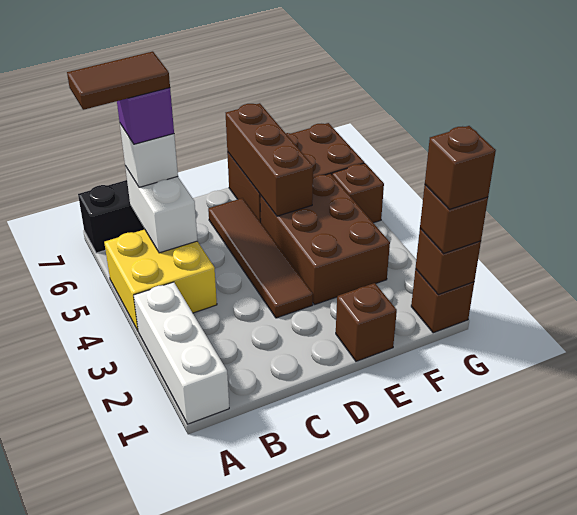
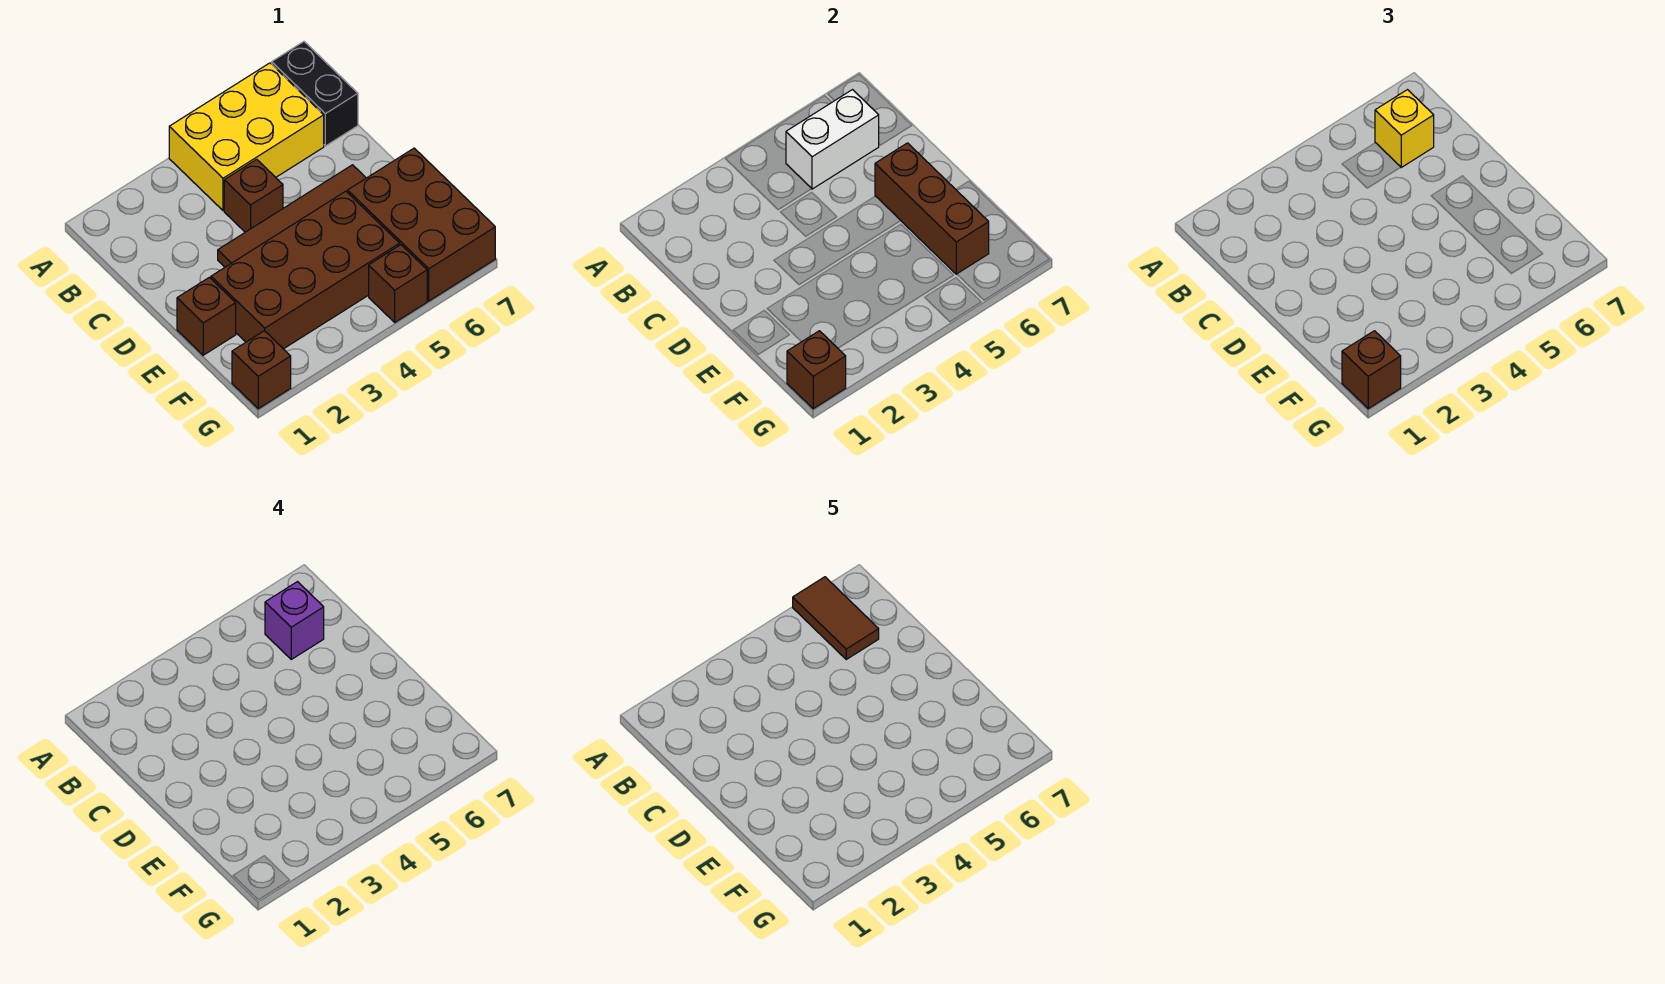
white 1x3 brick [134,282,229,424] -> none
yellow 2x2 brick [104,229,217,331] -> yellow 2x3 brick [169,63,324,211]
white 1x1 brick [120,124,178,187] -> yellow 1x1 brick [1375,90,1434,167]
brown 2x3 brick [260,174,390,305] -> brown 2x4 brick [211,191,400,349]
brown 1x3 brick [226,103,313,216] -> brown 1x3 brick turned to [875,143,989,274]
brown 1x1 brick [425,126,496,209] -> brown 1x1 brick moved to [224,159,283,232]

